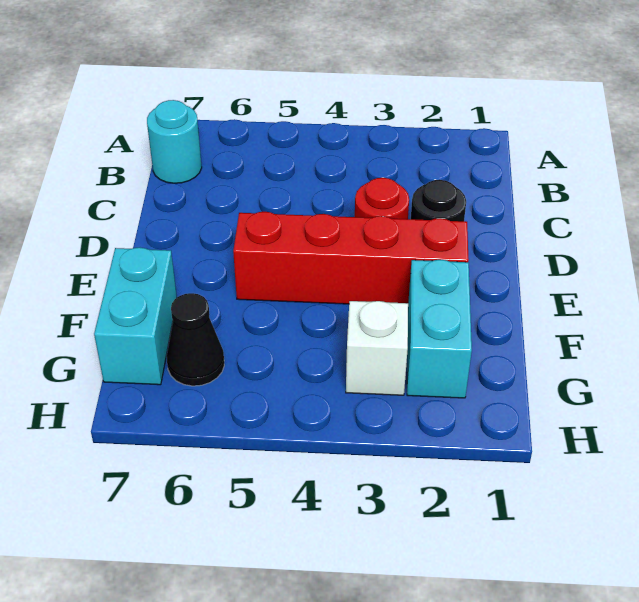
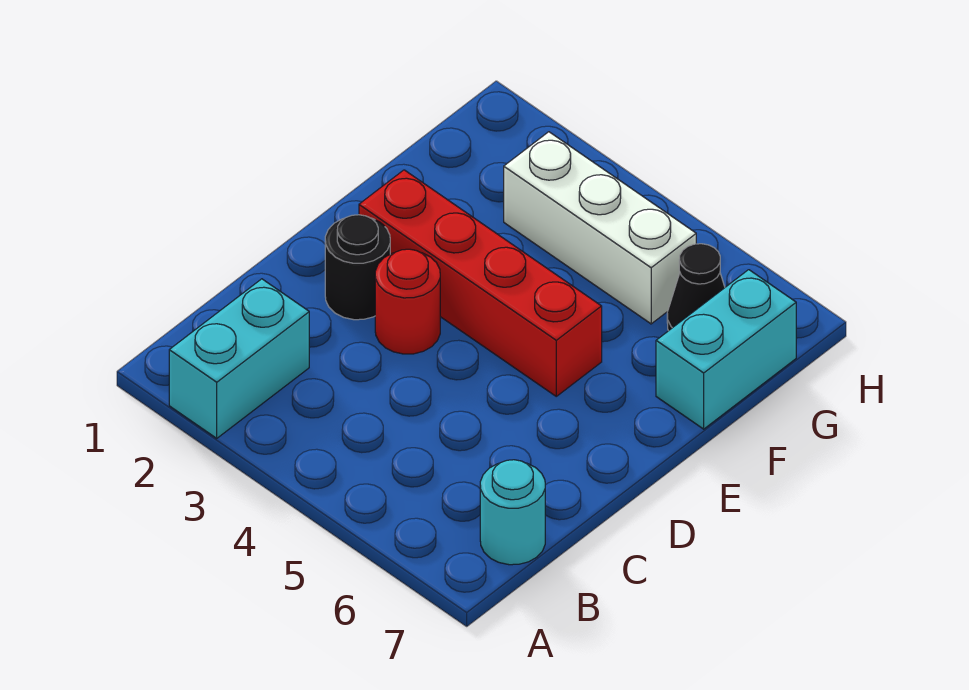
cyan 1x2 brick [407,260,472,398] -> cyan 1x2 brick moved to [169,279,309,438]
white 1x1 brick [346,301,408,395] -> white 1x3 brick [504,132,696,324]

